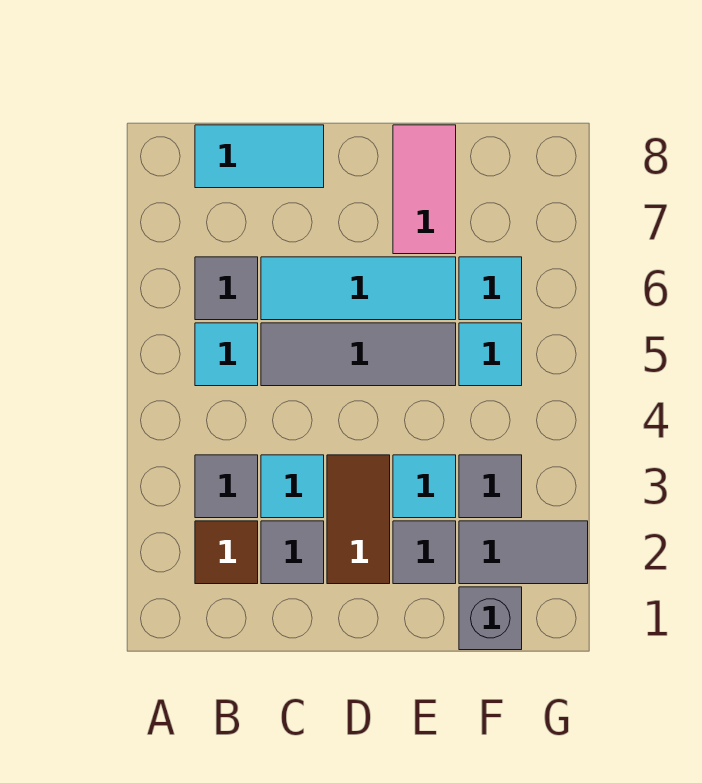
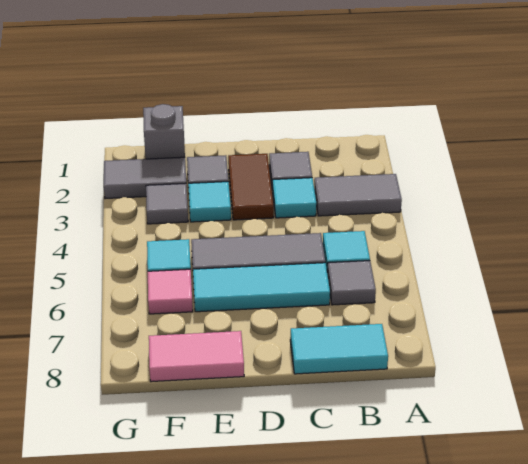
brown 1x1 tile [195,521,258,584] -> none
grey 1x1 tile [195,455,258,518] -> grey 1x2 tile [314,174,402,216]
pink 1x2 tile [393,125,456,254] -> pink 1x2 tile turned to [149,331,244,382]
cyan 1x1 tile [459,257,522,320] -> pink 1x1 tile [148,269,193,314]

